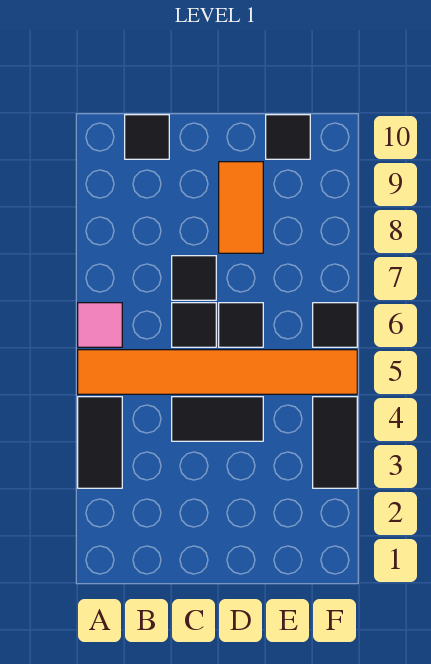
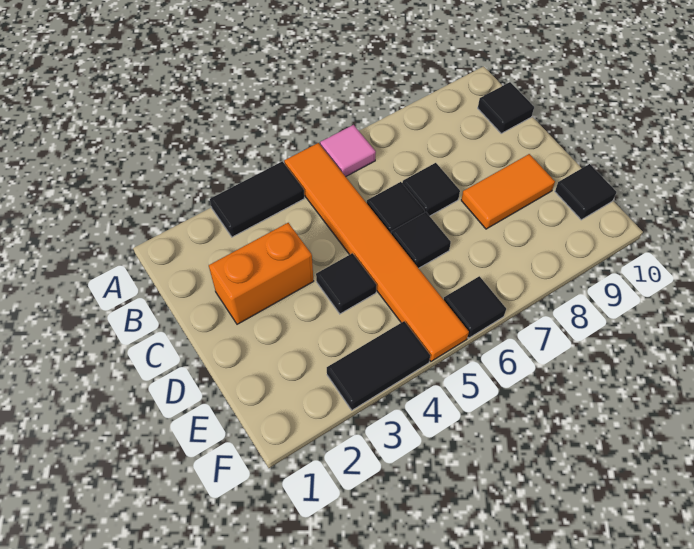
none -> orange 1x2 brick [209,223,314,324]
black 1x2 tile [172,397,263,441] -> black 1x1 tile [316,253,377,314]

